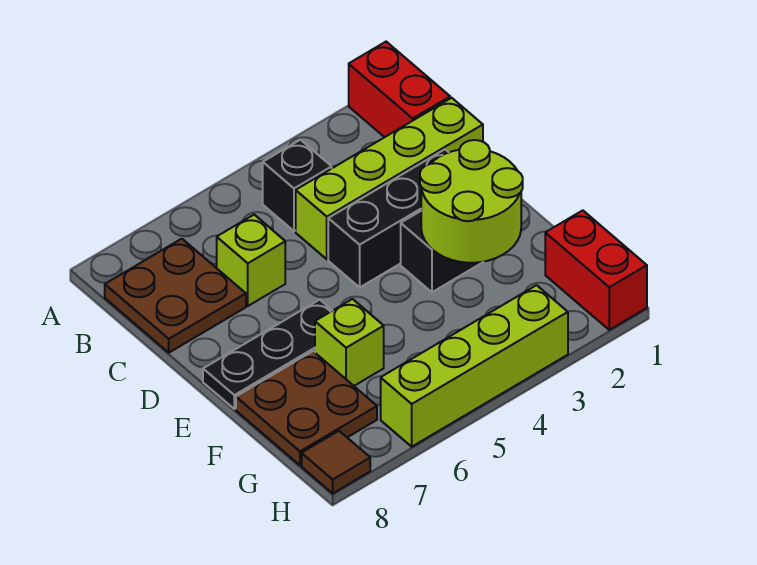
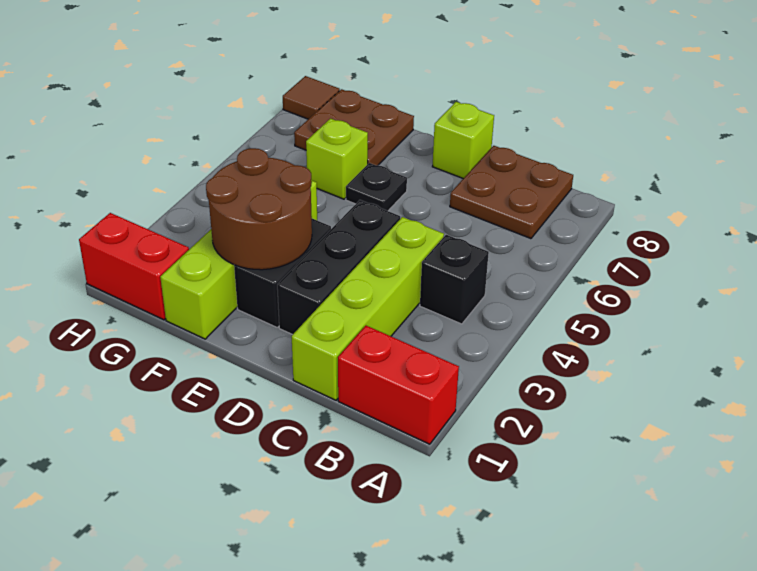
lime 1x1 brick [217,215,285,306] -> lime 1x1 brick moved to [432,102,494,179]
lime 2x2 round brick [420,140,523,263] -> brown 2x2 round brick [206,148,312,270]
black 1x3 plate [203,300,332,409] -> black 1x1 plate [346,163,407,211]
lime 1x4 brick [381,285,568,447] -> lime 1x4 brick moved to [160,180,317,339]

